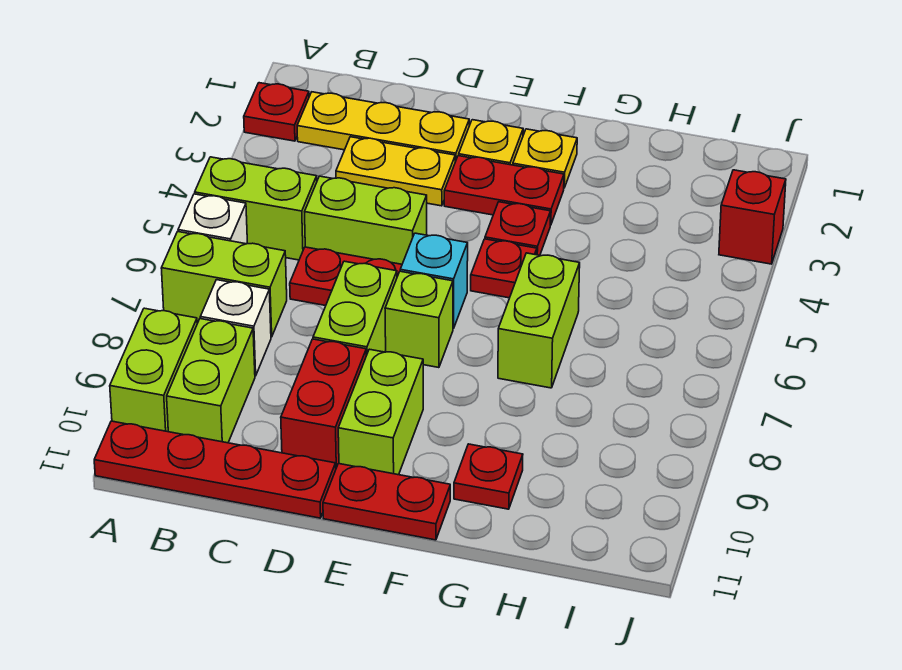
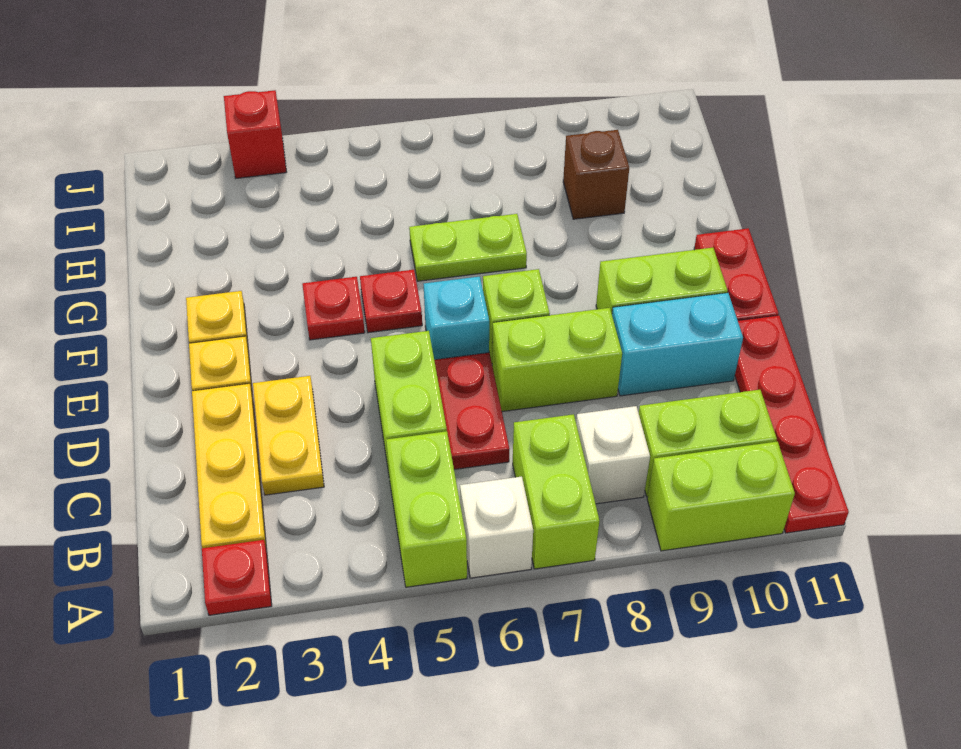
red 1x2 brick [281,339,366,468] -> cyan 1x2 brick [612,293,743,396]
red 1x2 plate [444,156,564,225] -> none
lime 1x2 brick [498,253,580,388] -> lime 1x2 plate [409,214,527,281]
red 1x1 plate [454,444,523,509] -> none
none -> brown 1x1 brick [563,130,629,219]

